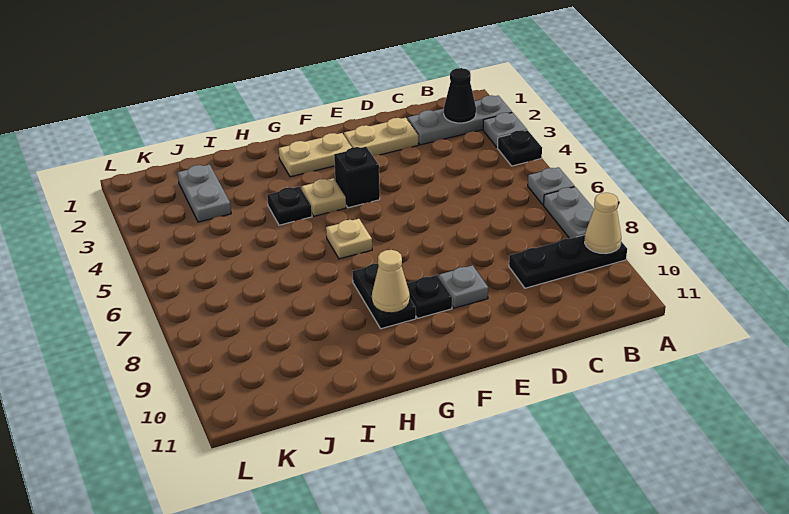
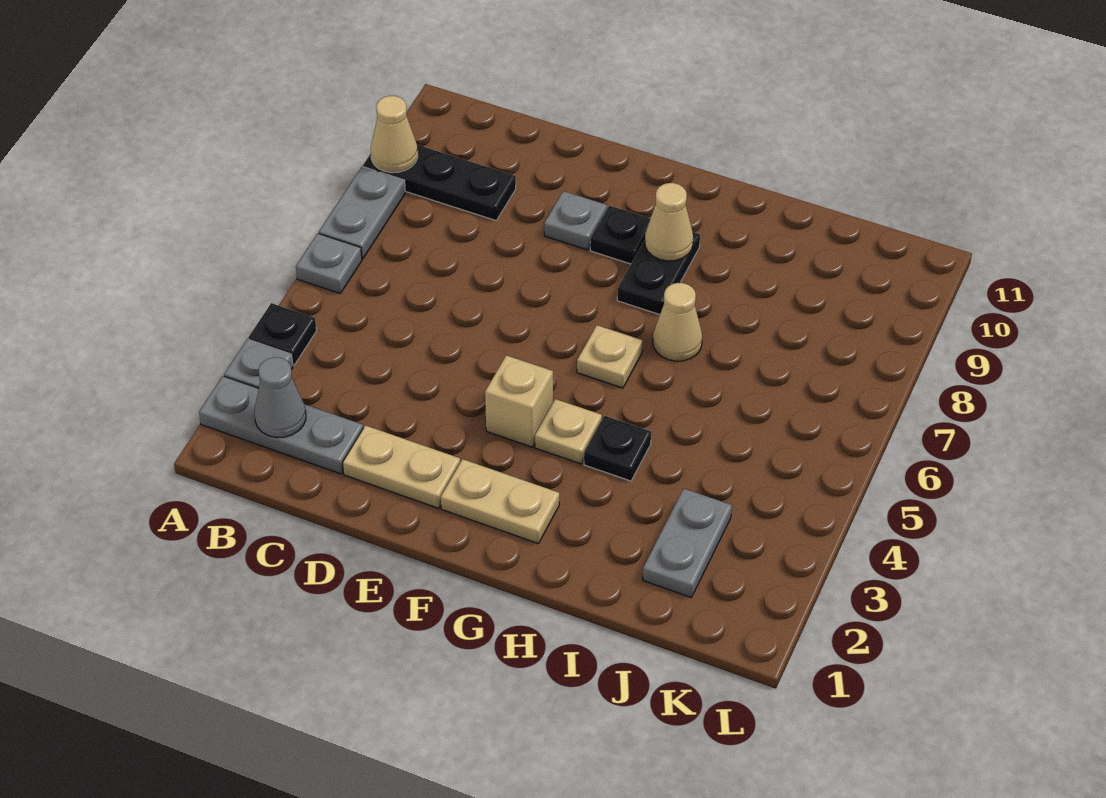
black 1x1 cone [444,68,476,123] -> grey 1x1 cone [255,357,306,438]
black 1x1 brick [334,147,380,208] -> tan 1x1 brick [485,355,553,447]
none -> tan 1x1 cone [653,283,702,361]

